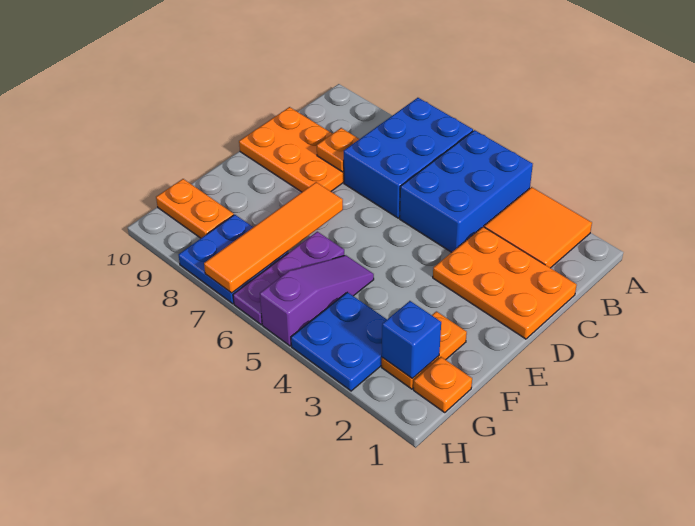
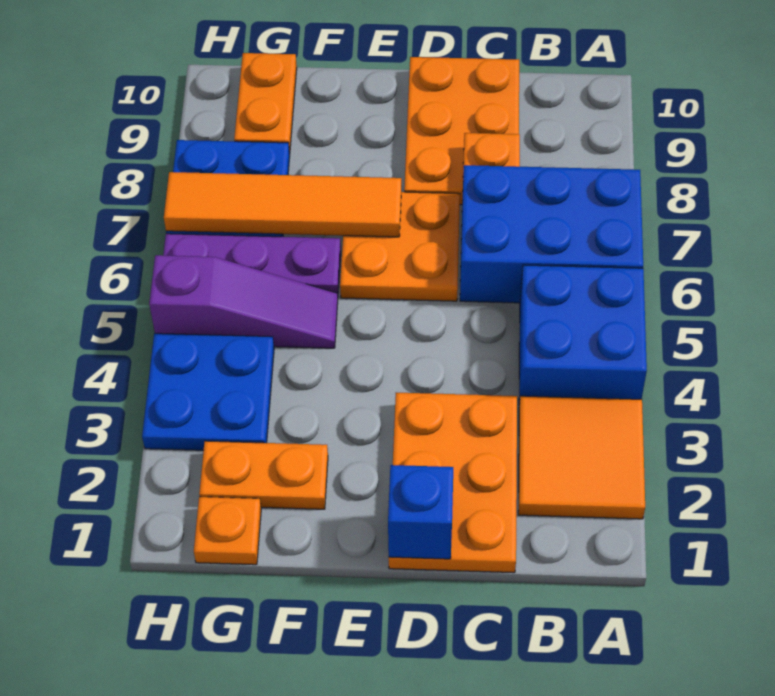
blue 2x3 brick [400,130,533,252] -> blue 2x2 brick [519,265,647,403]
none -> orange 2x2 plate [340,192,460,301]
blue 1x1 brick [382,301,441,379] -> blue 1x1 brick moved to [388,465,453,559]

